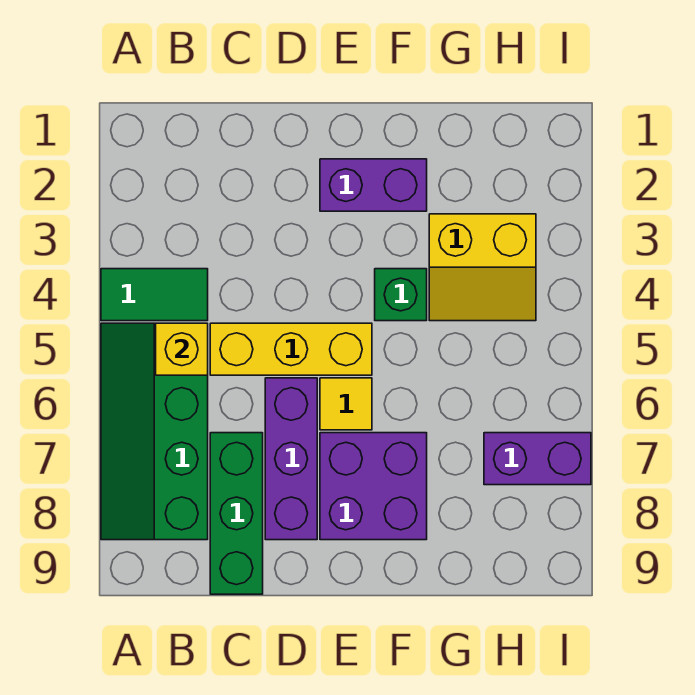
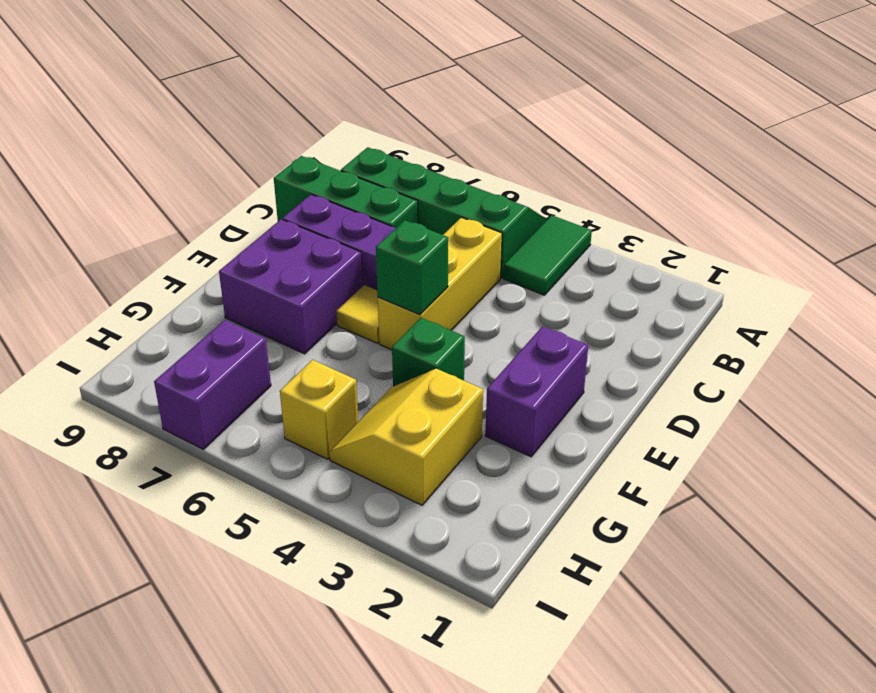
yellow 1x1 brick [156,323,208,375] -> yellow 1x1 brick moved to [280,360,358,459]
none -> green 1x1 brick [376,220,448,315]

